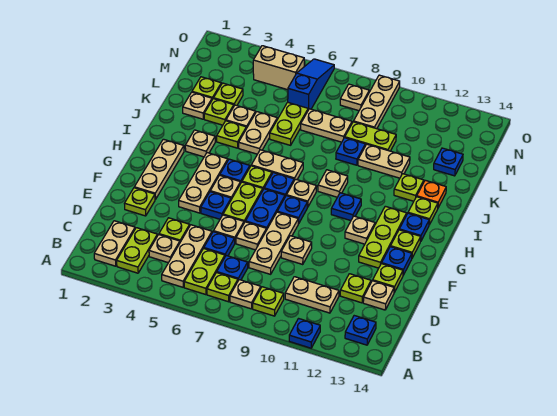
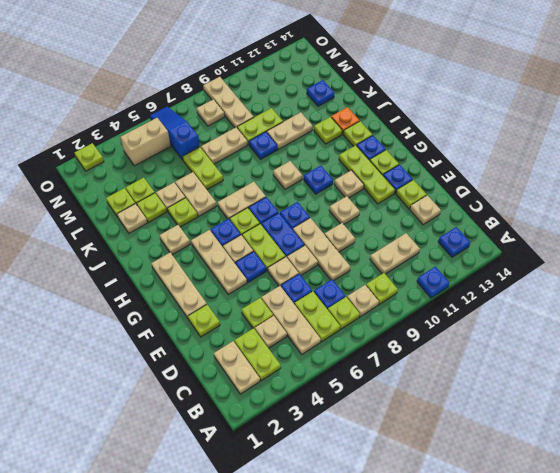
lime 1x1 plate [340,274,371,303] -> lime 1x1 plate moved to [75,143,104,171]
tan 1x1 plate [287,179,317,207] -> tan 1x1 plate moved to [329,196,360,224]

